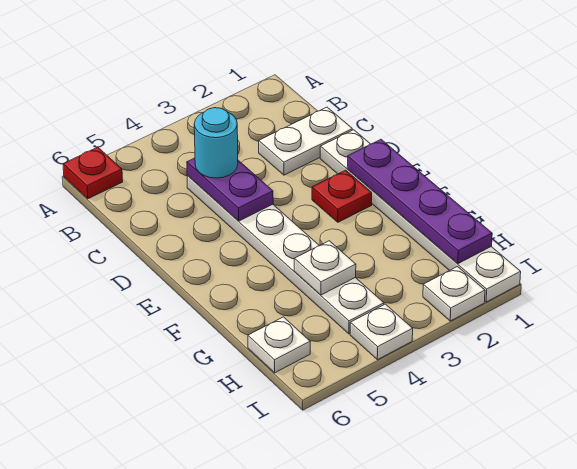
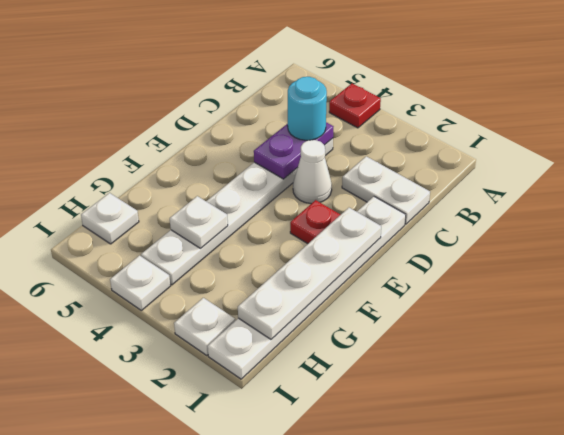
red 1x1 plate [63,147,123,199] -> red 1x1 plate moved to [329,84,381,128]
none -> white 1x1 cone [293,140,332,204]
purple 1x4 plate [347,140,492,264] -> white 1x4 plate [238,208,381,339]

